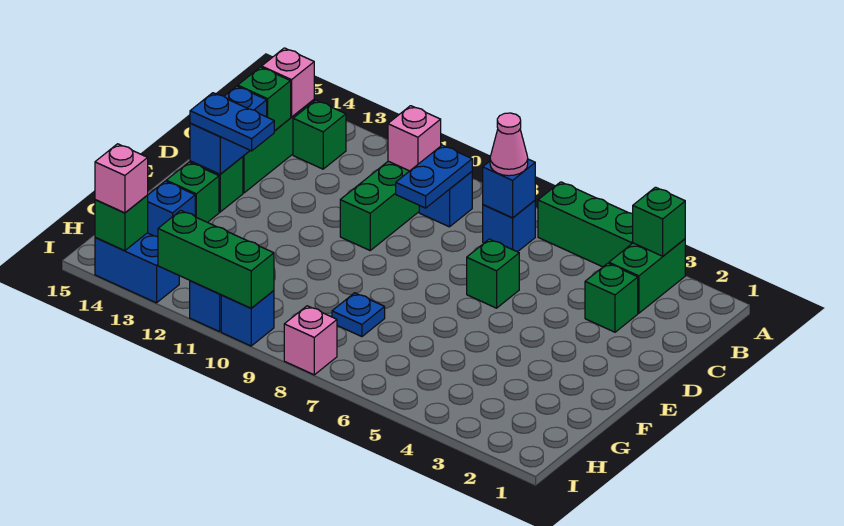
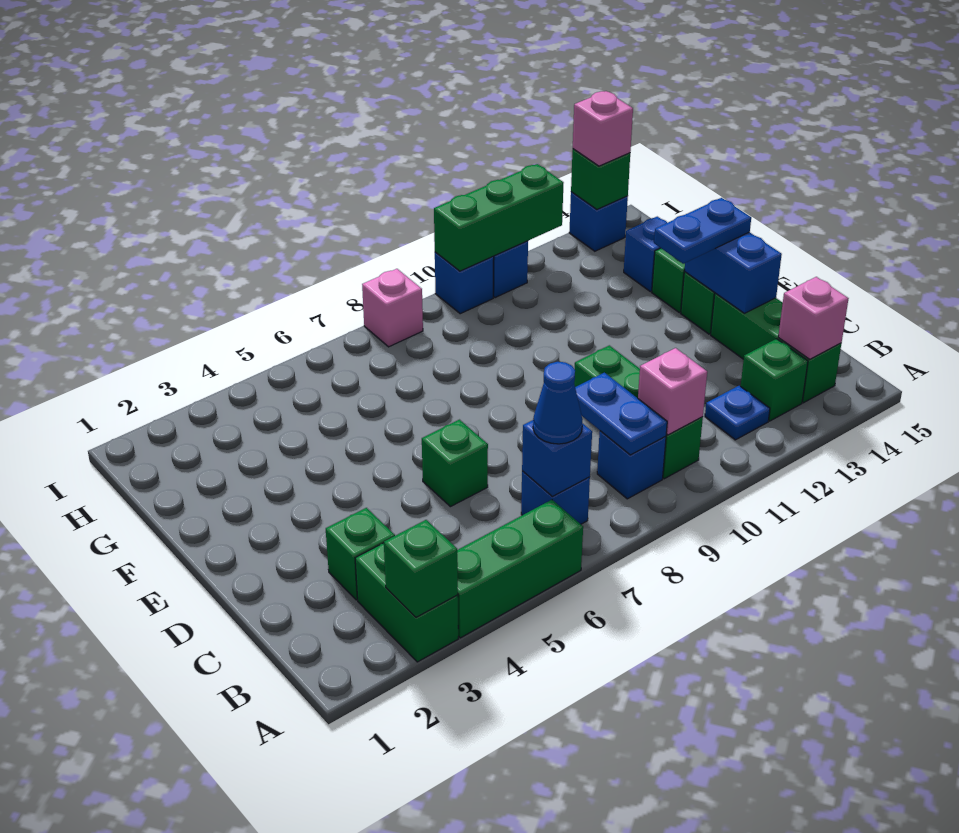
pink 1x1 cone [490,113,528,176] -> blue 1x1 cone [533,362,583,444]
green 1x1 brick [238,67,291,131] -> none
blue 1x1 plate [332,293,385,337] -> blue 1x1 plate moved to [705,386,770,440]
blue 1x2 brick [95,233,179,303] -> blue 1x1 brick [569,192,628,251]

